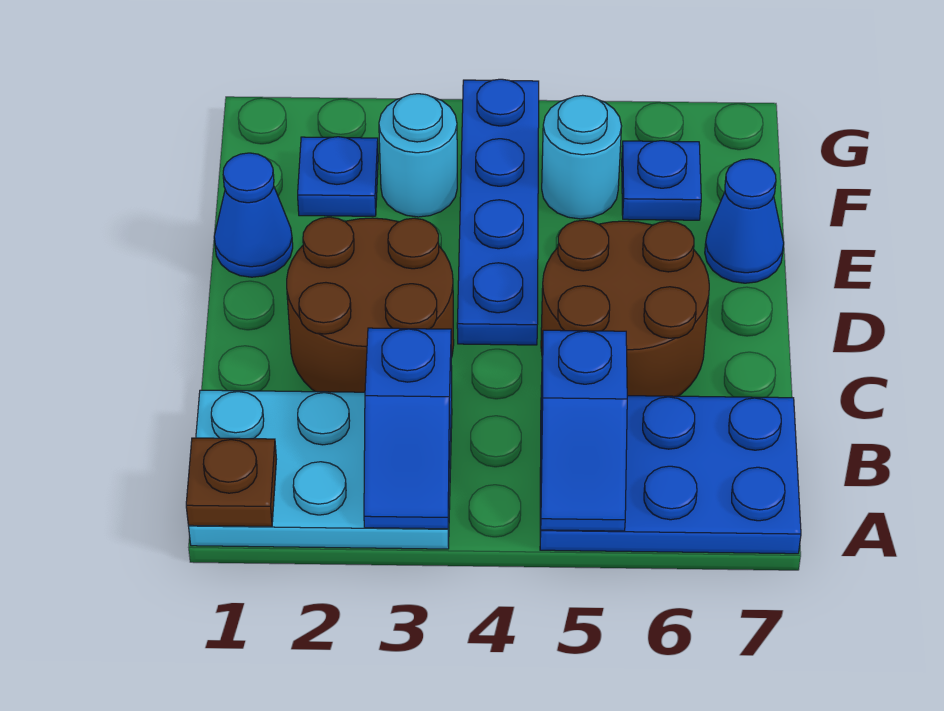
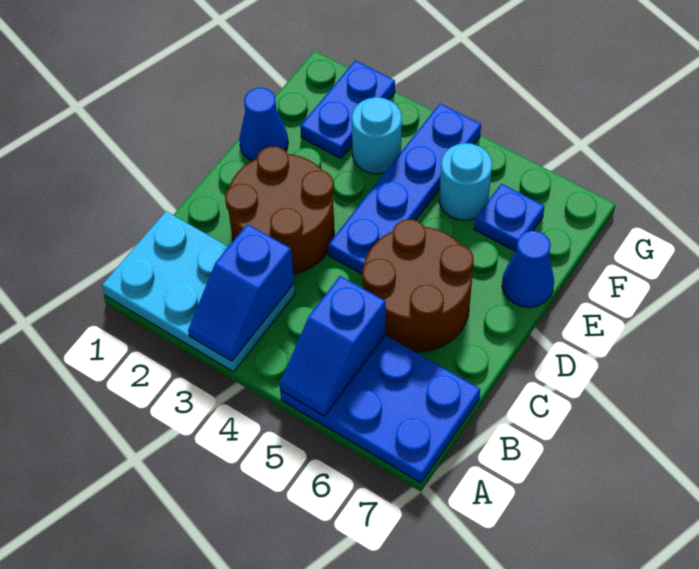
brown 1x1 plate [186,438,277,527] -> none
blue 1x1 plate [298,137,378,216] -> blue 1x2 plate [300,60,395,159]

